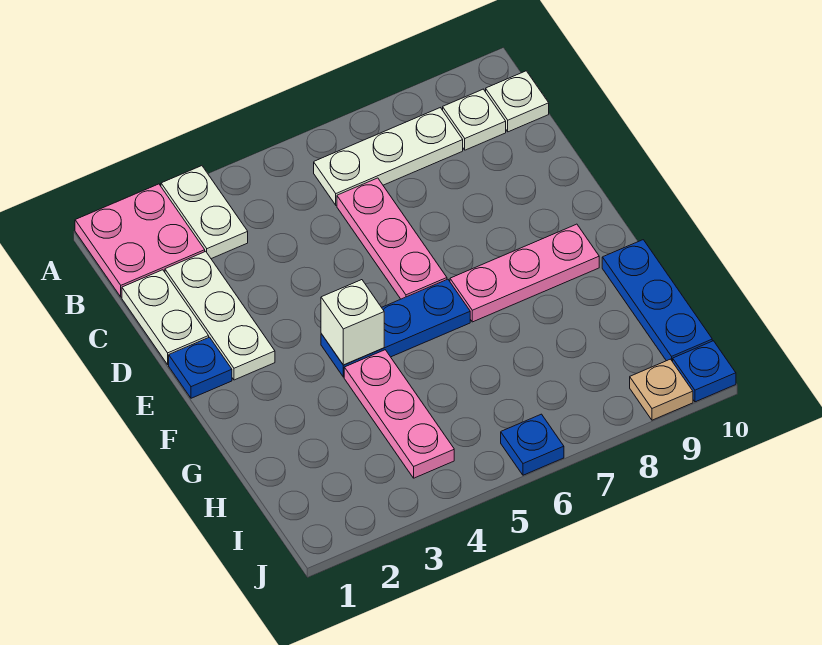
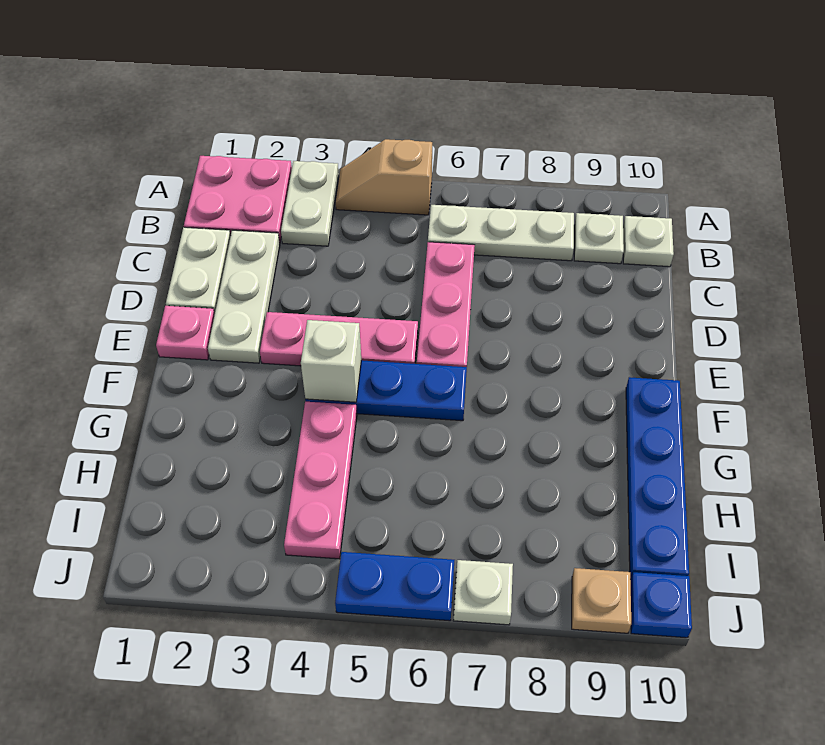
none -> tan 1x2 slope [336,139,432,215]
blue 1x1 plate [169,337,232,398] -> pink 1x1 plate [156,306,215,360]
pink 1x3 plate [450,224,599,322] -> pink 1x3 plate moved to [260,312,418,366]
blue 1x3 plate [602,240,712,362] -> blue 1x4 plate [626,377,689,579]
blue 1x1 plate [501,414,564,475] -> blue 1x2 plate [335,552,454,621]
none -> white 1x1 plate [453,560,513,625]

